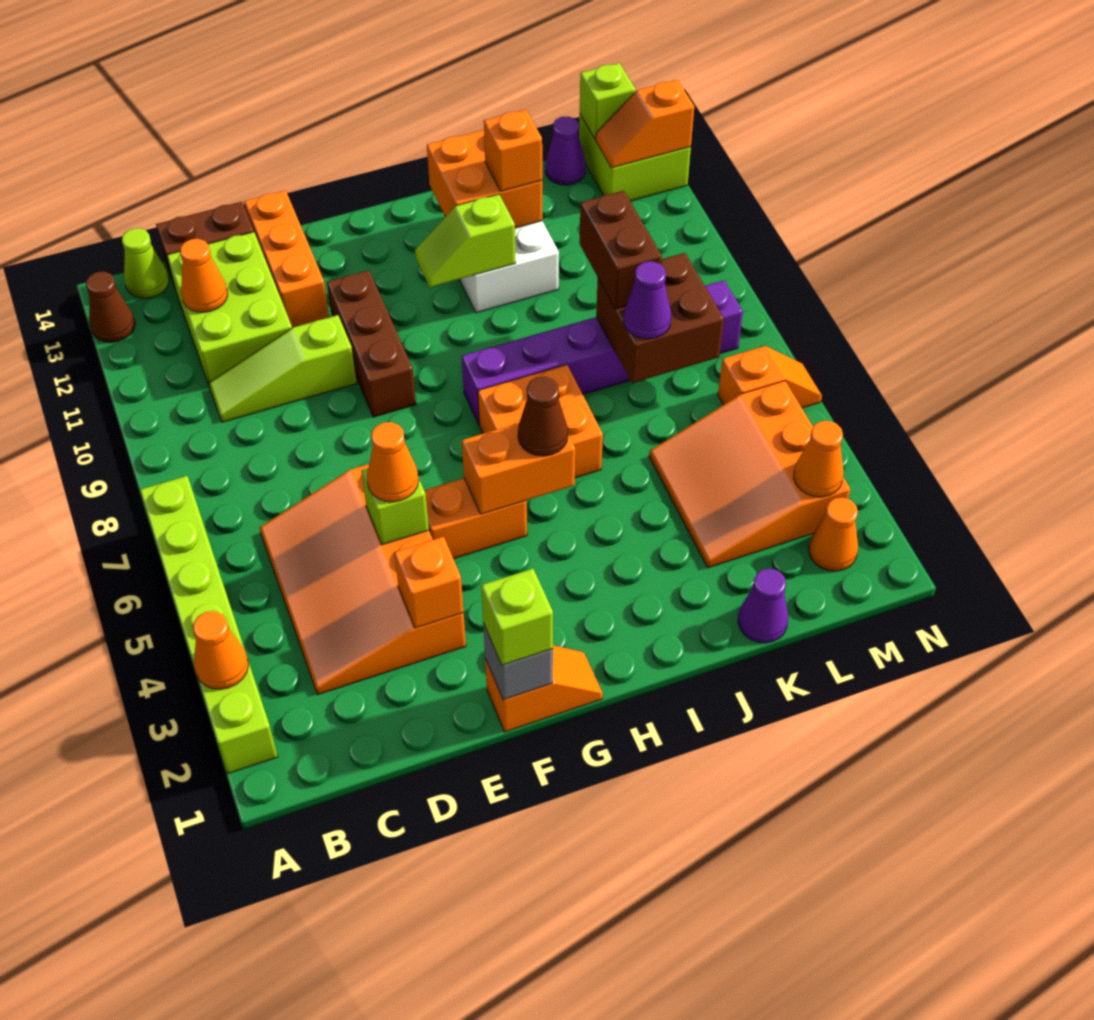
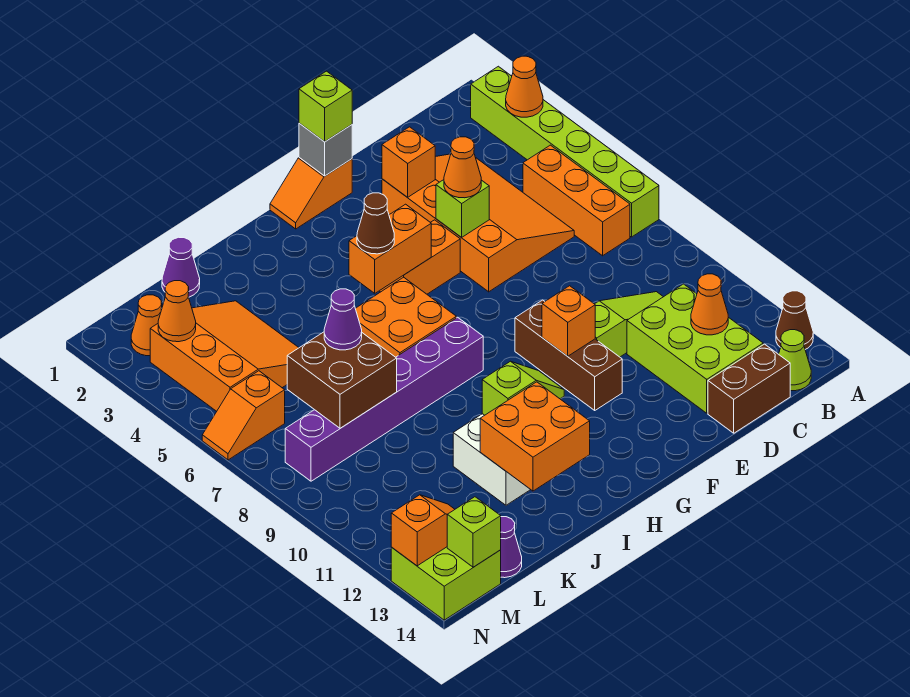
orange 1x3 brick [244,190,329,328] -> orange 1x3 brick moved to [523,145,630,256]
orange 1x1 brick [484,110,542,191] -> orange 1x1 brick moved to [542,286,595,356]
brown 1x2 brick [580,191,662,309] -> none

